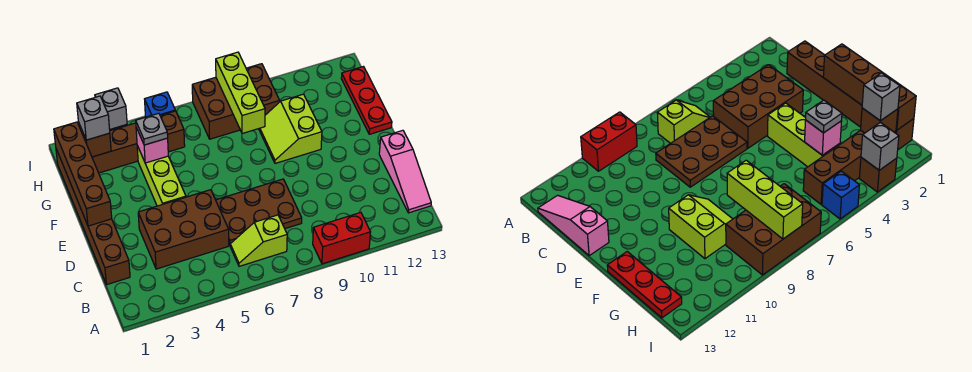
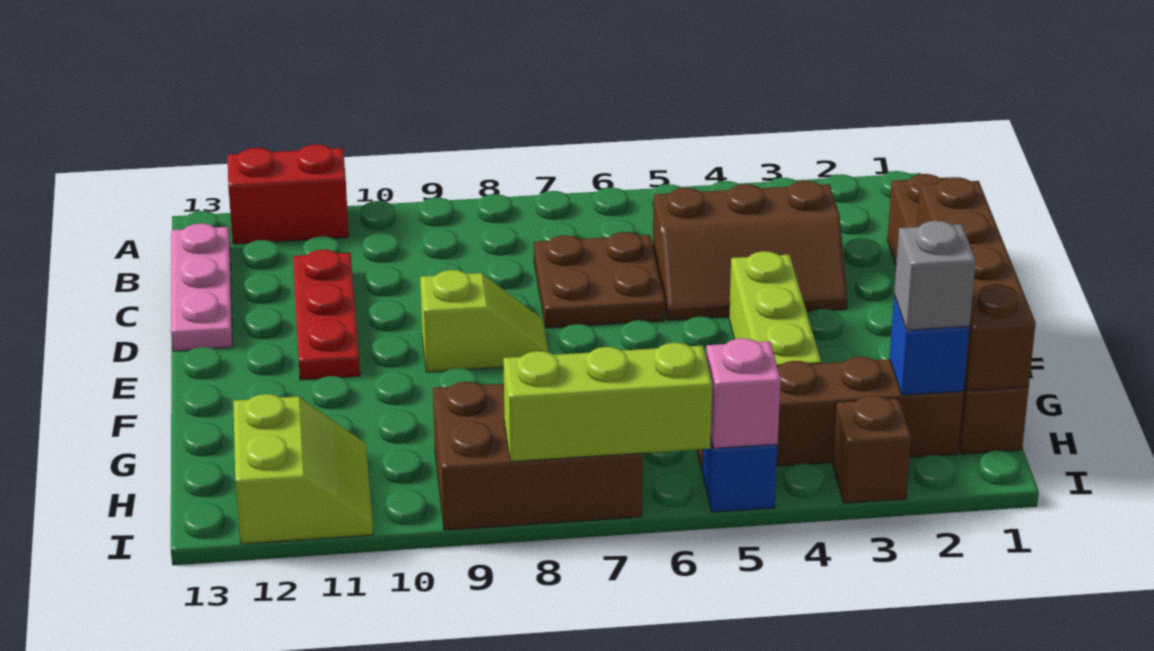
red 1x2 brick [313,212,370,264] -> red 1x2 brick moved to [228,144,349,244]
lime 1x2 slope [230,215,287,266] -> lime 1x2 slope moved to [420,270,548,372]
pink 1x3 slope [379,130,431,213] -> pink 1x3 plate [171,224,233,351]
brown 2x3 brick [138,190,229,269] -> brown 2x3 slope [653,181,848,321]
brown 2x3 plate [216,179,302,245] -> brown 2x2 plate [534,232,665,328]
lime 2x2 slope [259,94,322,163] -> lime 2x2 slope moved to [233,394,373,544]
red 1x3 plate [341,67,392,134] -> red 1x3 plate moved to [293,250,360,380]
pink 1x1 brick [136,128,168,163] -> pink 1x1 brick moved to [706,338,781,448]
grey 1x1 plate [136,113,168,145] -> none
lime 1x3 brick [216,52,265,134] -> lime 1x3 brick turned to [503,343,712,462]
brown 1x1 brick [79,124,111,157] -> blue 1x1 brick [889,295,970,395]
grey 1x1 brick [95,88,127,129] -> none

